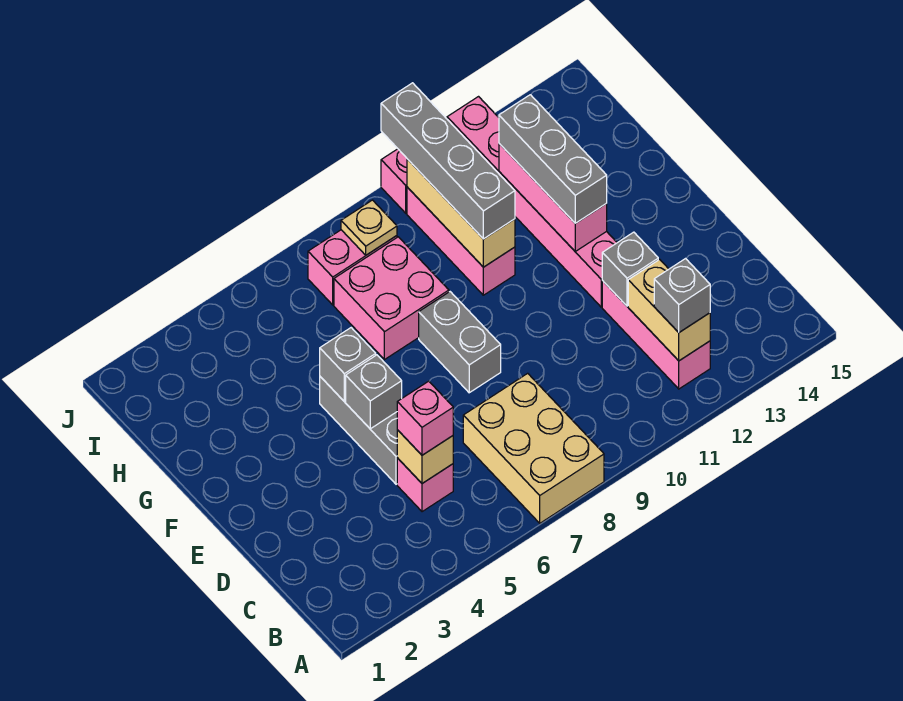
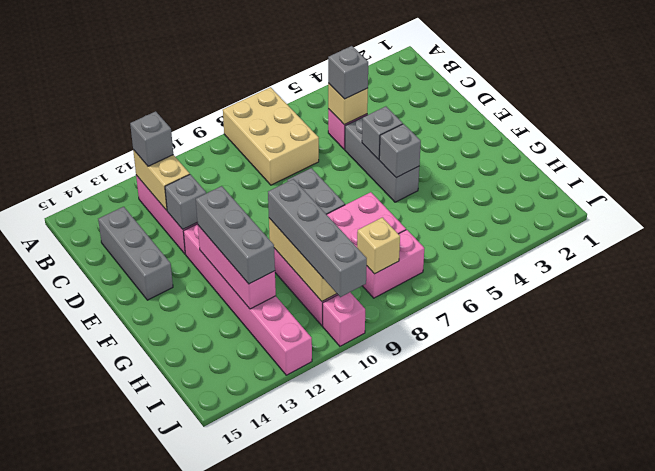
pink 1x1 brick [397,381,453,455] -> grey 1x1 brick [328,46,368,99]
none -> grey 1x3 brick [98,207,173,300]
tan 1x1 plate [341,200,397,255] -> tan 1x1 brick [357,217,400,274]

